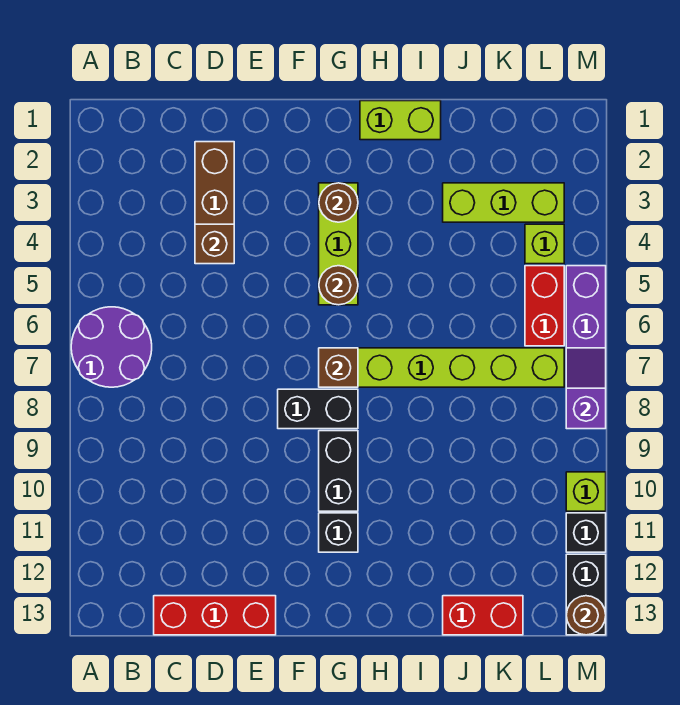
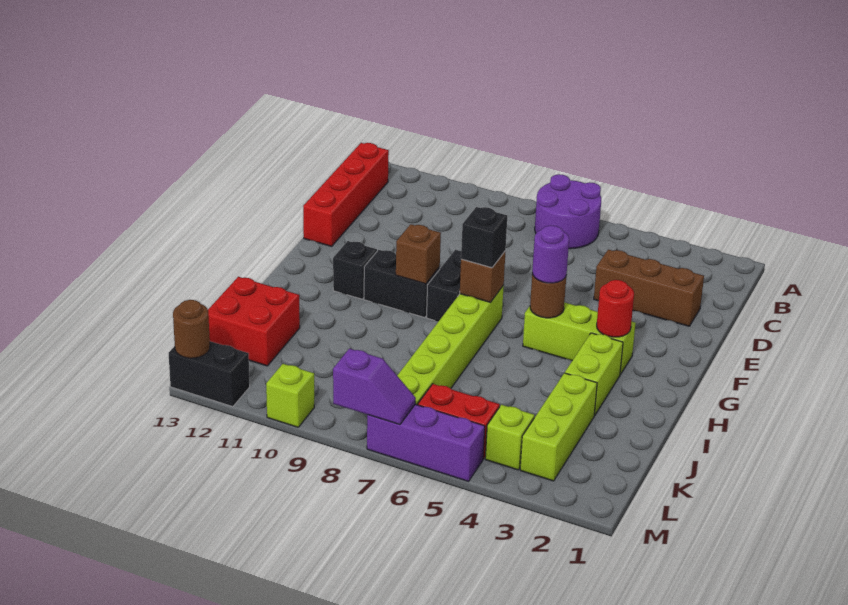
red 1x3 brick [154,596,276,635] -> red 1x4 brick [303,143,389,246]
brown 1x1 brick [195,224,234,264] -> brown 1x1 brick moved to [396,224,441,284]
brown 1x1 round brick [319,183,358,222] -> red 1x1 round brick [597,280,634,337]
none -> purple 1x1 round brick [532,225,569,283]
lime 1x2 brick [360,101,441,140] -> lime 1x2 brick moved to [565,333,623,415]
red 1x2 brick [443,596,523,635] -> red 2x2 brick [208,277,300,366]
black 1x1 brick [566,513,606,552] -> black 1x1 brick moved to [461,207,507,268]

